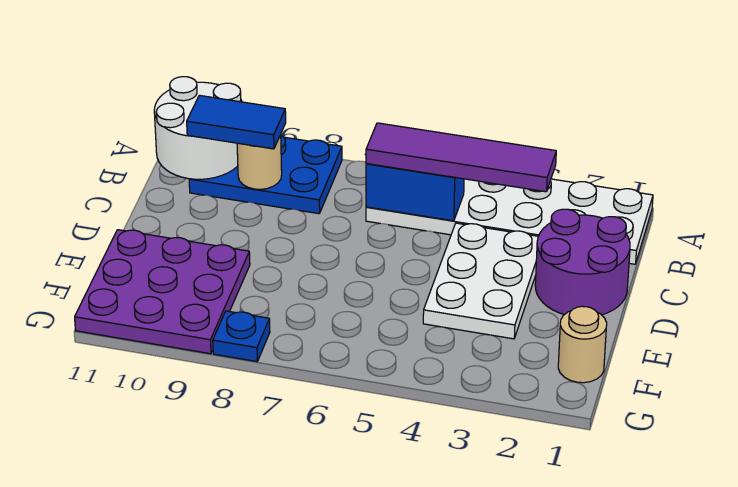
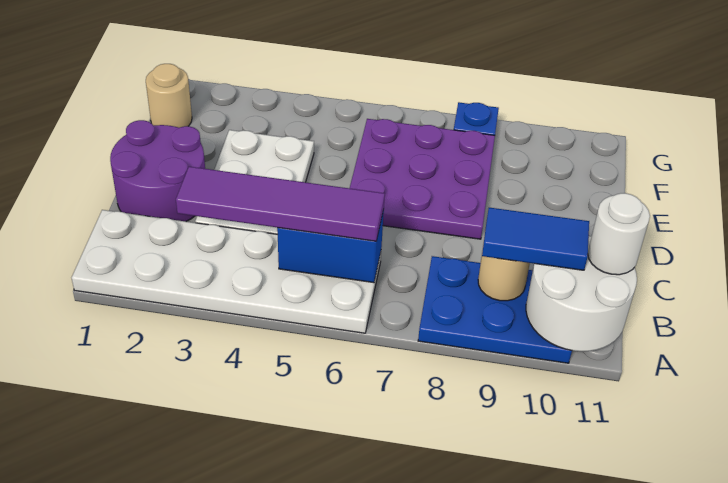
none -> white 1x1 round brick [588,193,650,275]
purple 3x3 plate [75,230,250,354] -> purple 3x3 plate moved to [350,119,495,239]

